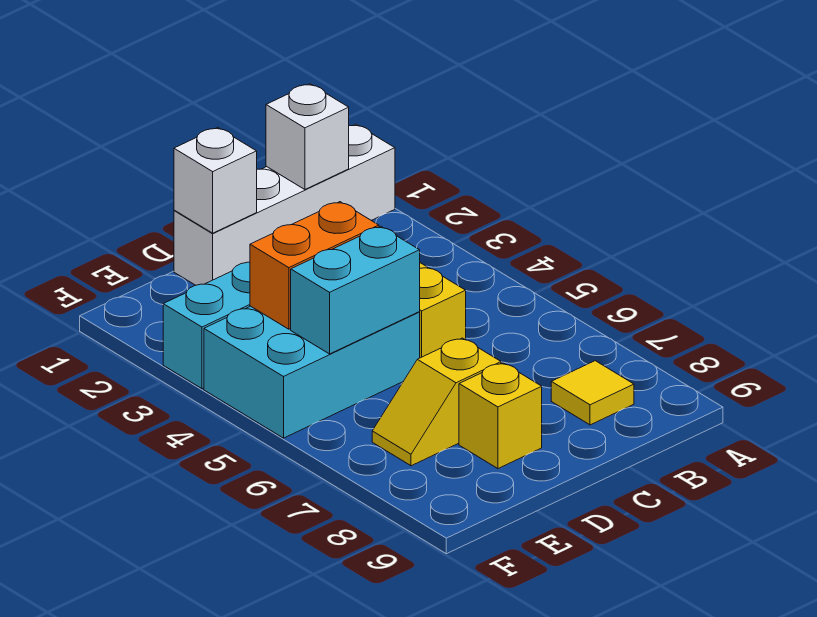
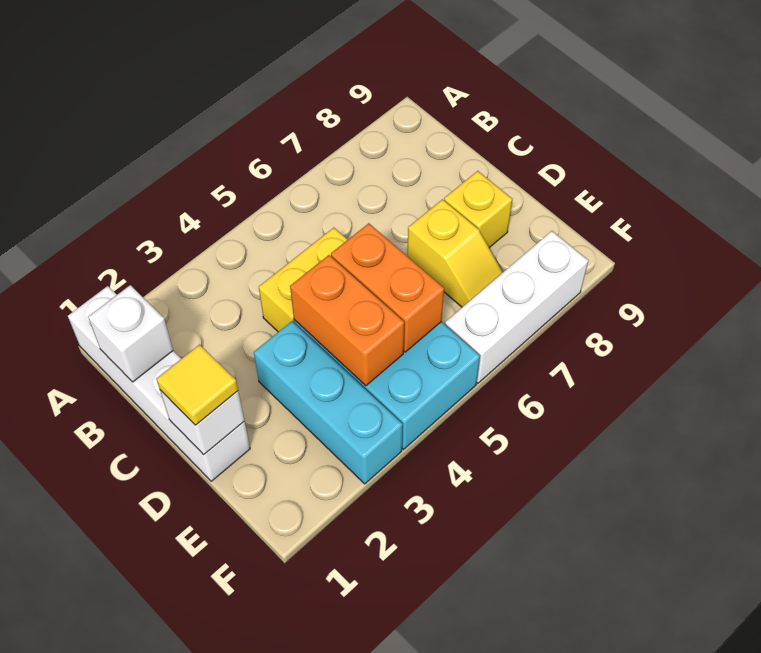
yellow 1x1 tile [551,361,634,425] -> yellow 1x1 tile moved to [157,345,238,425]
cyan 1x2 brick [291,226,420,354] -> orange 1x2 brick [331,223,444,352]
none -> white 1x3 brick [445,231,588,383]

